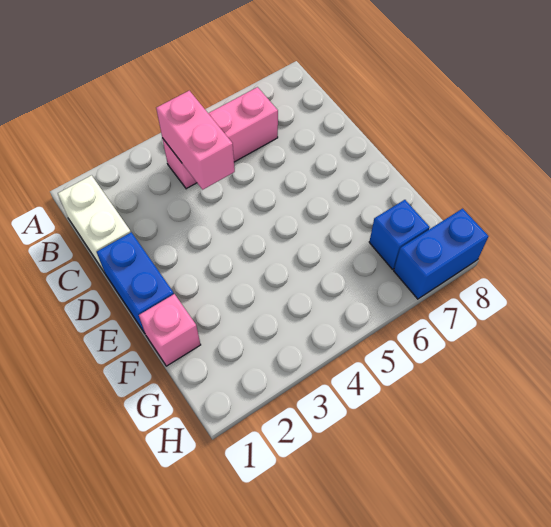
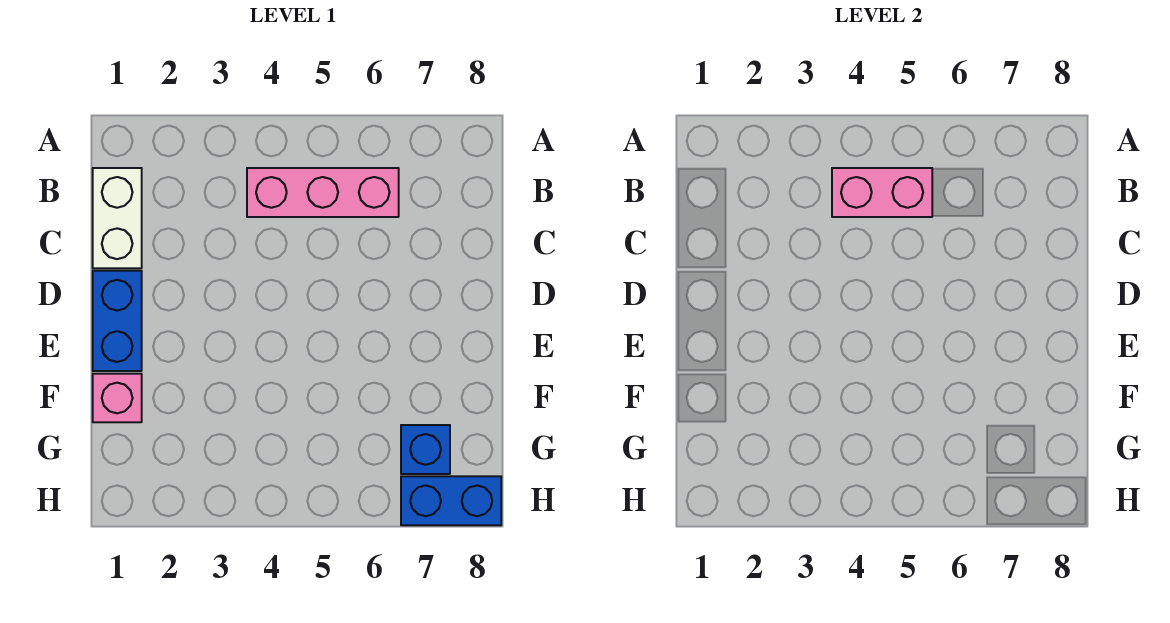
pink 1x2 brick [156,91,235,190] -> pink 1x2 brick turned to [832,168,932,217]

